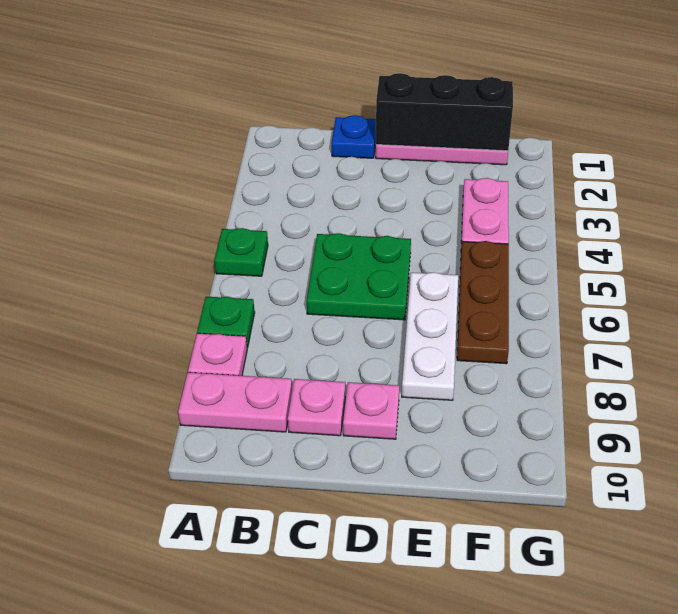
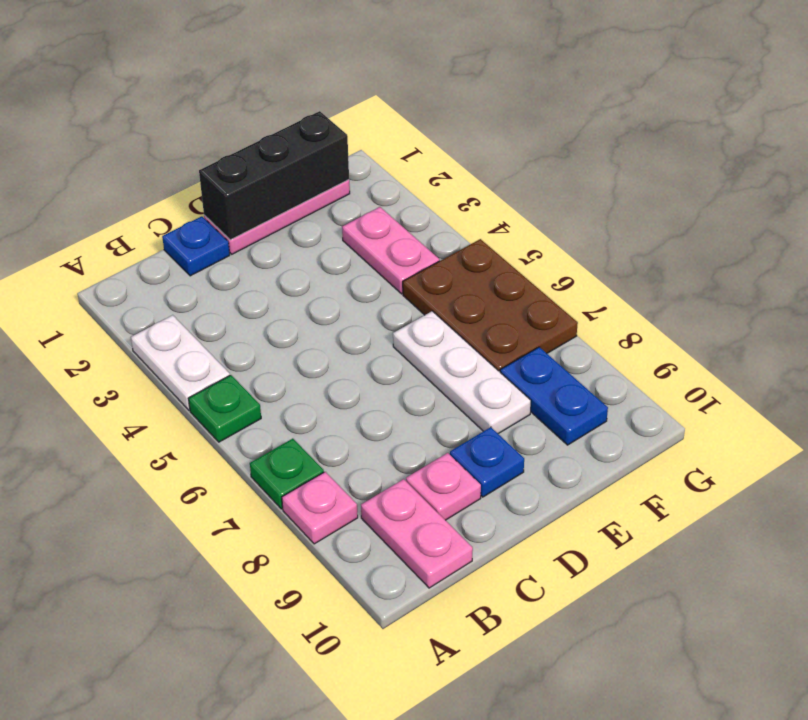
none -> white 1x2 plate [131,315,230,410]
pink 1x2 plate [178,372,292,432] -> pink 1x2 plate turned to [361,479,473,588]
green 2x2 plate [307,233,411,320] -> none
pink 1x1 plate [343,382,399,439] -> blue 1x1 plate [450,427,524,497]
brown 1x3 plate [457,241,509,364] -> brown 2x3 plate [403,239,578,372]
none -> blue 1x2 plate [500,347,608,445]

